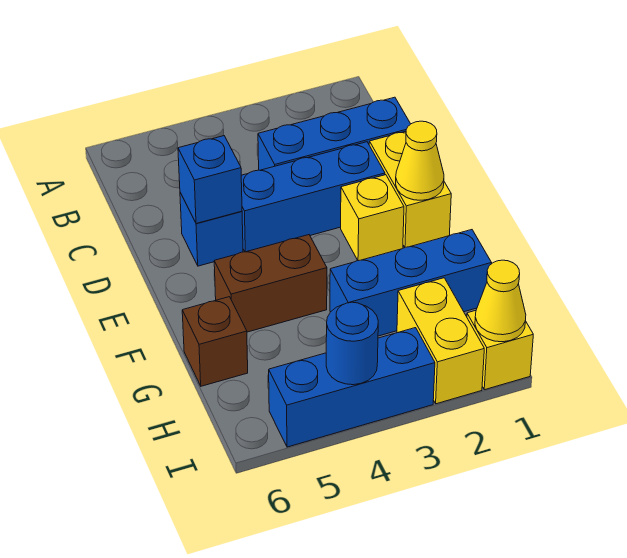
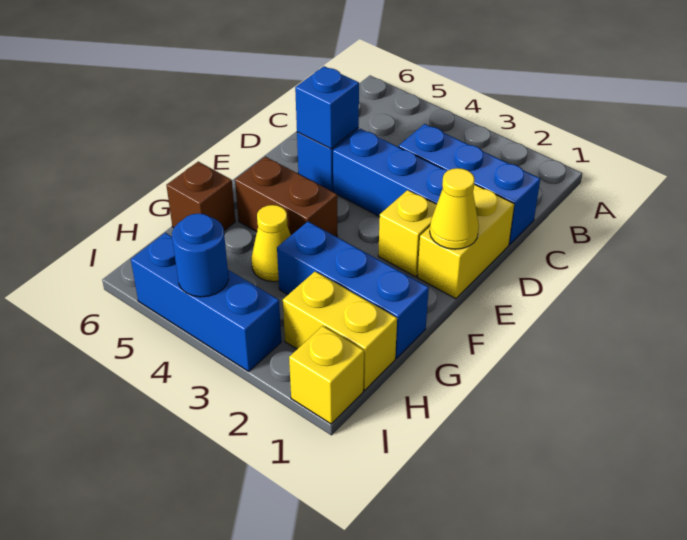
yellow 1x2 brick [397,278,484,404] -> yellow 1x2 brick turned to [283,271,397,390]
yellow 1x1 cone [475,260,526,342] -> yellow 1x1 cone moved to [251,205,291,282]

